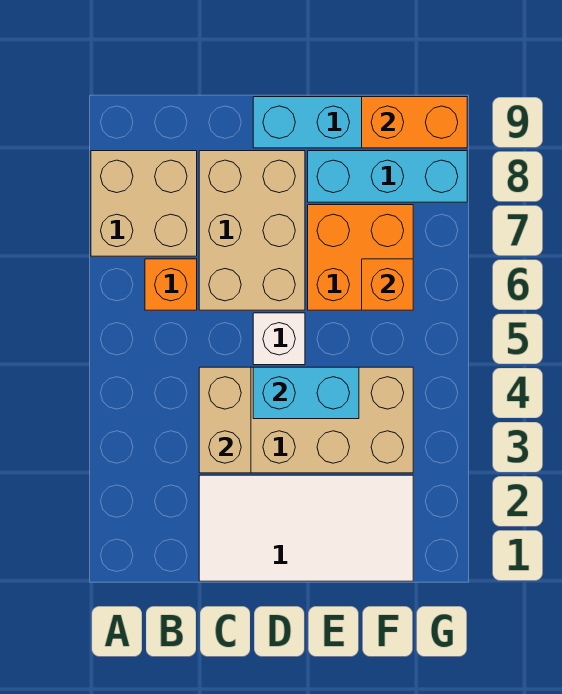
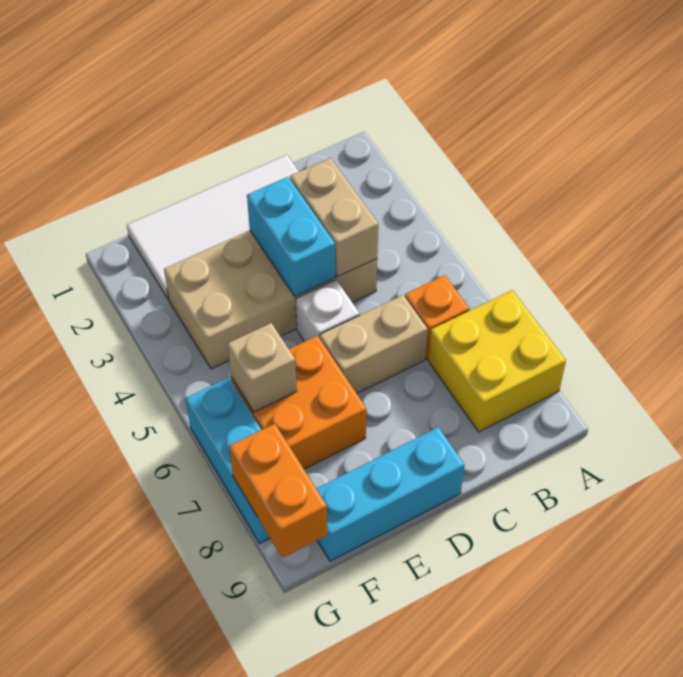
tan 2x2 brick [91,151,197,256] -> yellow 2x2 brick [428,290,566,432]
tan 2x3 brick [199,151,305,310] -> tan 1x2 brick [320,295,427,393]
cyan 1x2 brick [253,367,359,419] -> cyan 1x2 brick turned to [247,177,335,296]
cyan 1x3 brick [308,151,467,202] -> cyan 1x3 brick turned to [186,378,270,544]
orange 1x1 brick [362,259,413,310] -> tan 1x1 brick [228,323,297,412]
orange 1x2 brick [362,97,467,148] -> orange 1x2 brick turned to [229,424,327,558]

